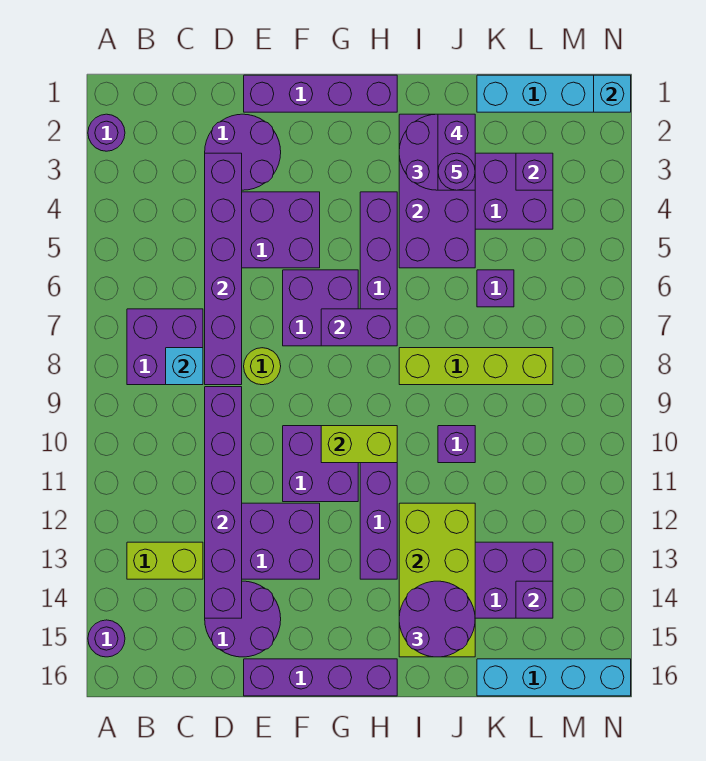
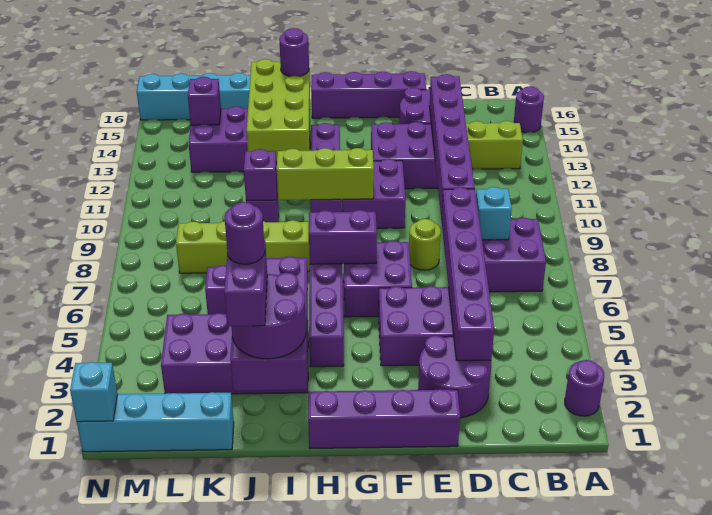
lime 1x2 brick [321,426,397,463] -> lime 1x3 brick [277,148,374,200]
purple 2x2 round brick [399,581,475,657] -> purple 1x1 round brick [279,28,309,76]
purple 1x1 brick [516,153,553,190] -> purple 1x1 brick moved to [244,149,277,200]

